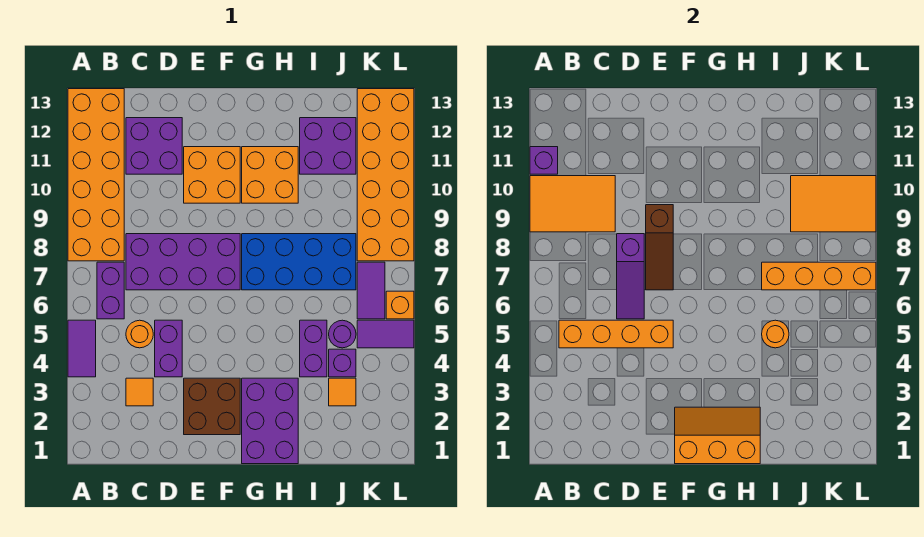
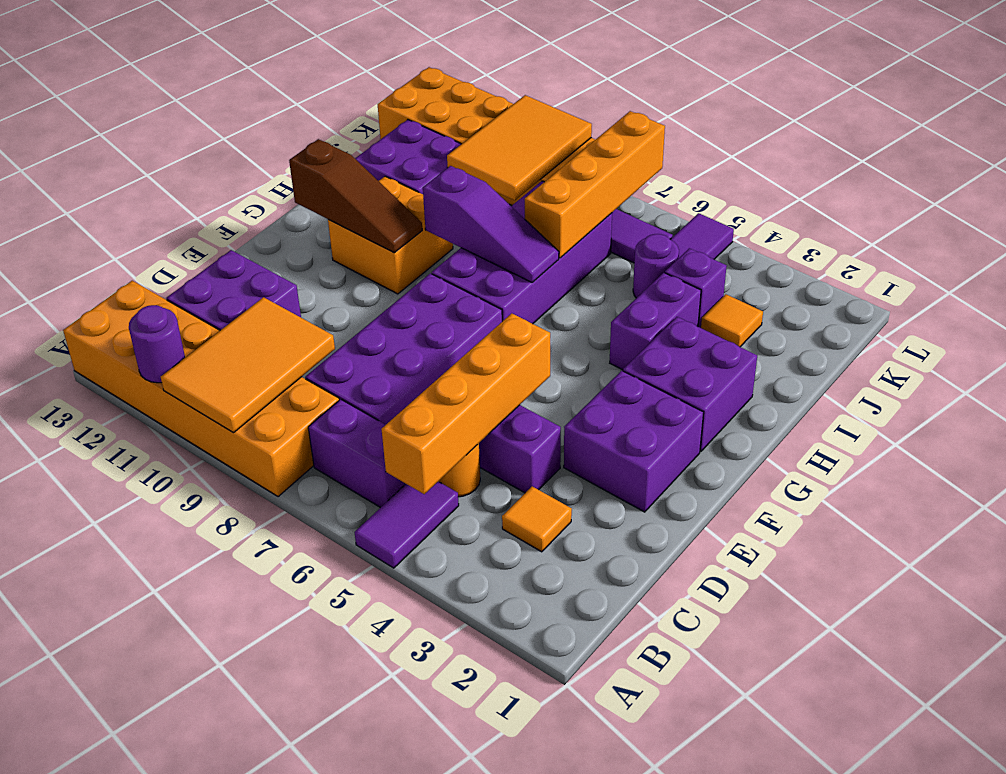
purple 1x2 tile [68,320,96,377] -> purple 1x2 tile turned to [355,482,459,568]
purple 1x1 brick [530,147,558,174] -> purple 1x1 round brick [129,305,185,383]
purple 1x3 slope [617,234,644,319] -> purple 1x3 slope moved to [423,166,559,282]
brown 2x2 brick [184,378,240,435] -> purple 2x2 brick [564,371,704,512]
brown 1x3 slope [646,205,673,290] -> brown 1x3 slope moved to [289,139,422,253]
orange 2x2 brick [184,147,240,203] -> none
orange 2x3 slope [675,407,760,464] -> none
purple 2x3 brick [242,378,298,464] -> purple 2x2 brick [623,317,757,452]
blue 2x4 brick [242,234,356,290] -> purple 2x4 brick [432,181,612,324]
purple 1x2 brick [300,320,327,377] -> purple 1x2 brick turned to [610,273,701,370]
orange 1x1 round brick [762,320,789,348] -> none
orange 1x1 brick [386,291,414,319] -> none

